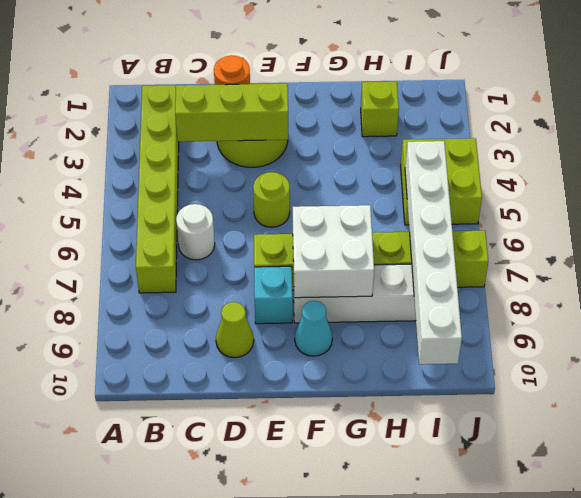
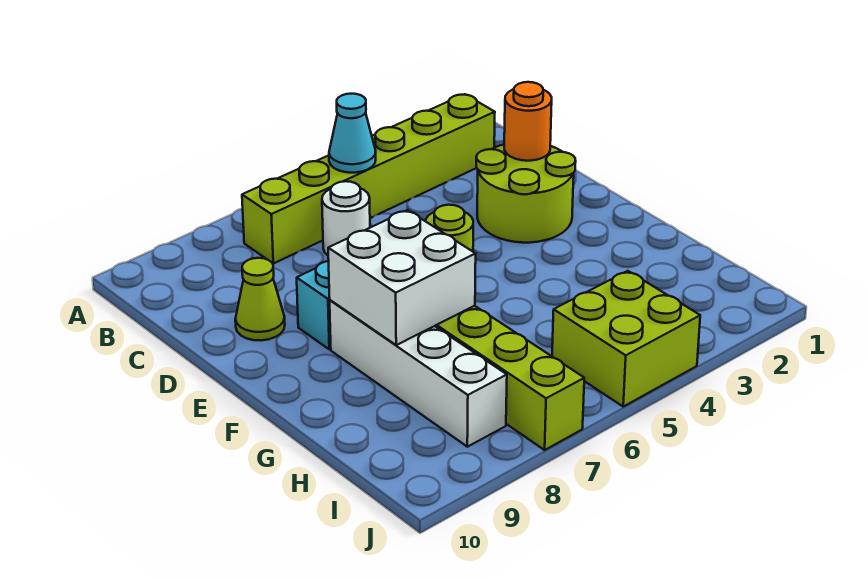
lime 1x3 brick [175,84,288,142] -> none
cyan 1x1 cone [295,301,332,356] -> cyan 1x1 cone moved to [329,94,376,173]
lime 1x1 brick [361,82,399,137] -> none
white 1x6 brick [405,141,462,364] -> none

